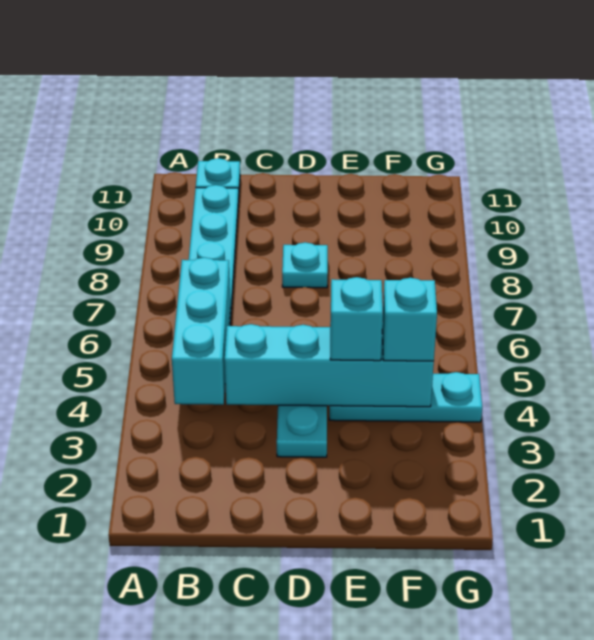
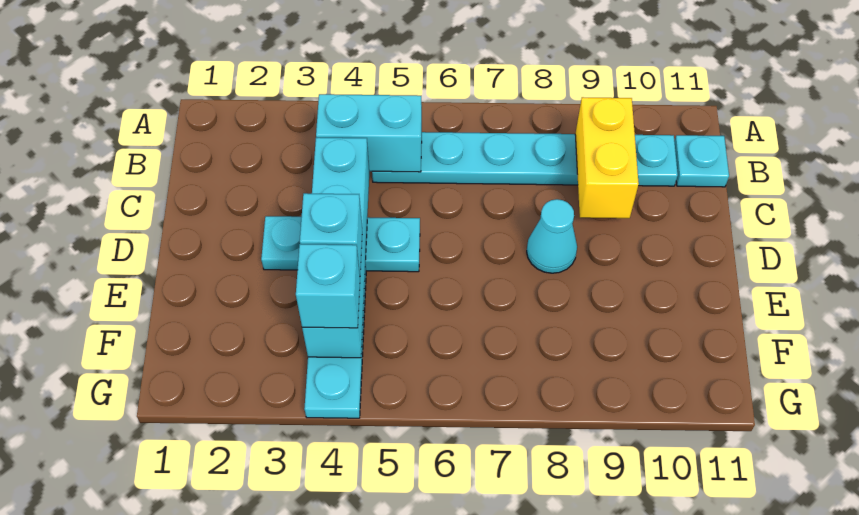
cyan 1x3 brick [172,257,230,405] -> cyan 1x2 brick [316,94,422,172]
none -> yellow 1x2 brick [575,97,639,218]
cyan 1x1 plate [282,242,328,288] -> cyan 1x1 cone [527,199,577,273]

